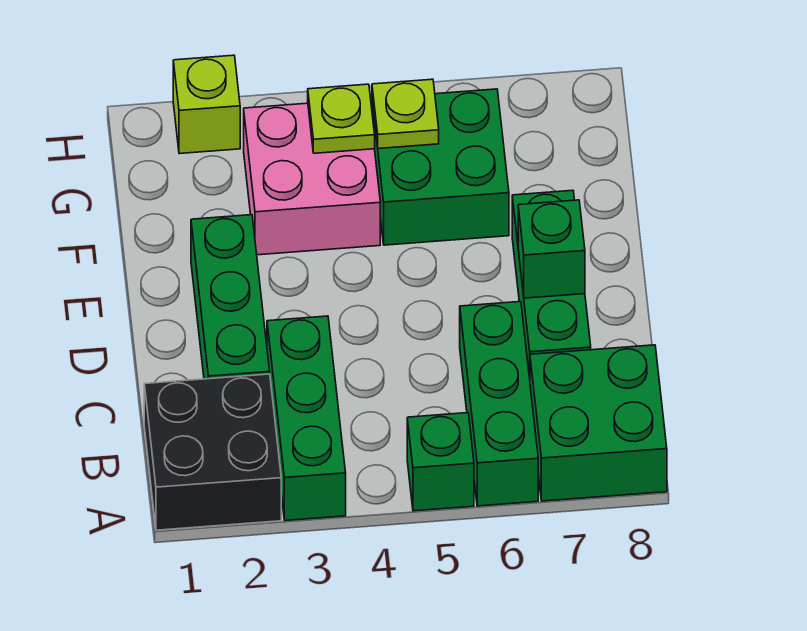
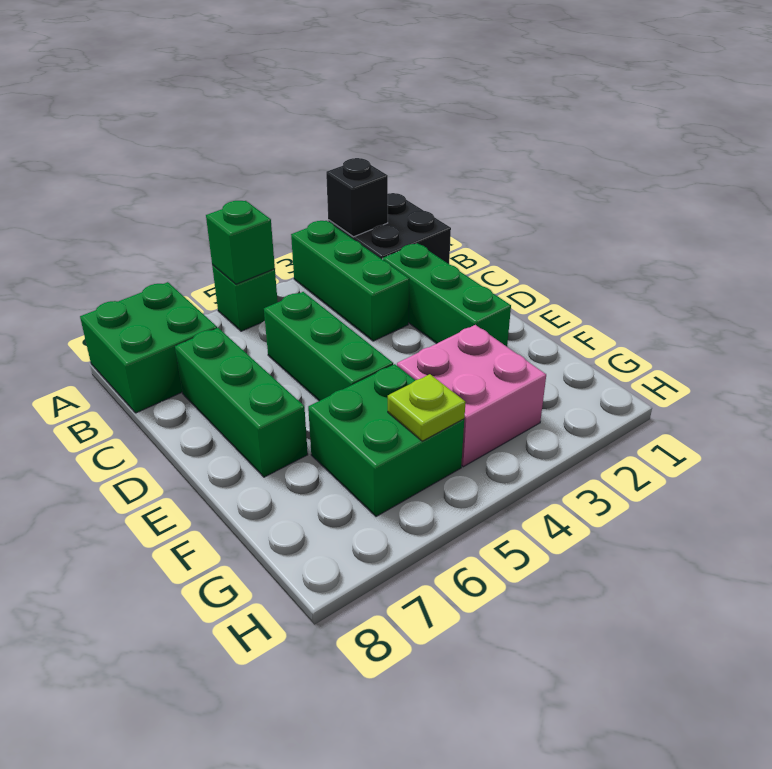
none -> black 1x1 brick [326,158,388,237]
green 1x3 brick [460,302,538,506] -> green 1x3 brick moved to [264,292,393,401]
green 1x1 brick [518,200,585,298] -> green 1x1 brick moved to [206,201,275,284]
lime 1x1 plate [308,84,375,153] -> none
lime 1x1 brick [173,55,240,154] -> none

